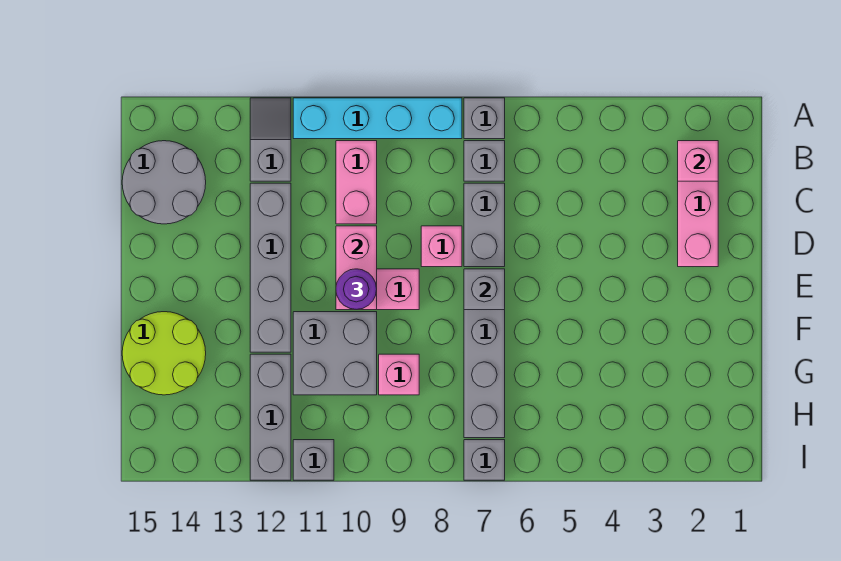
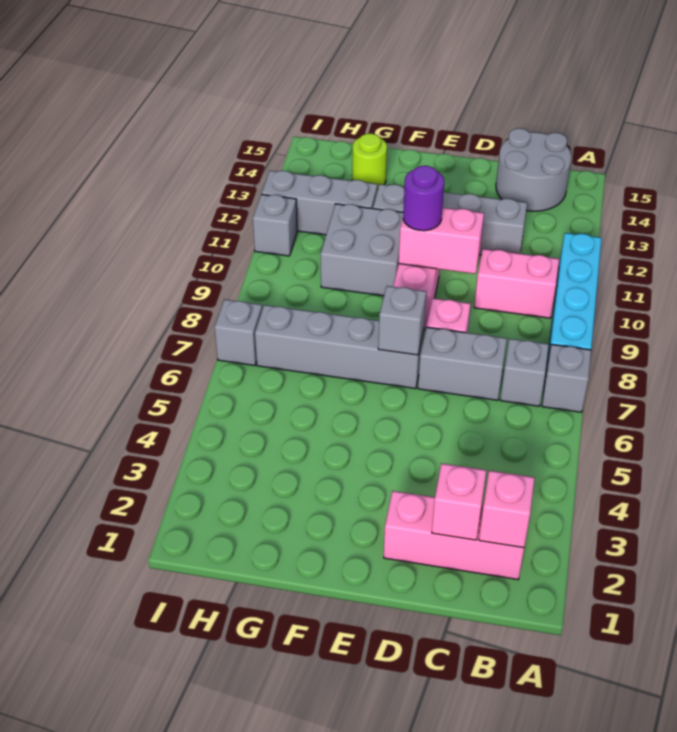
grey 1x2 slope [250,98,291,181] -> none
lime 2x2 round brick [122,312,206,395] -> lime 1x1 round brick [352,133,387,189]
pink 1x1 brick [379,354,419,395] -> pink 1x1 brick moved to [432,463,486,540]

